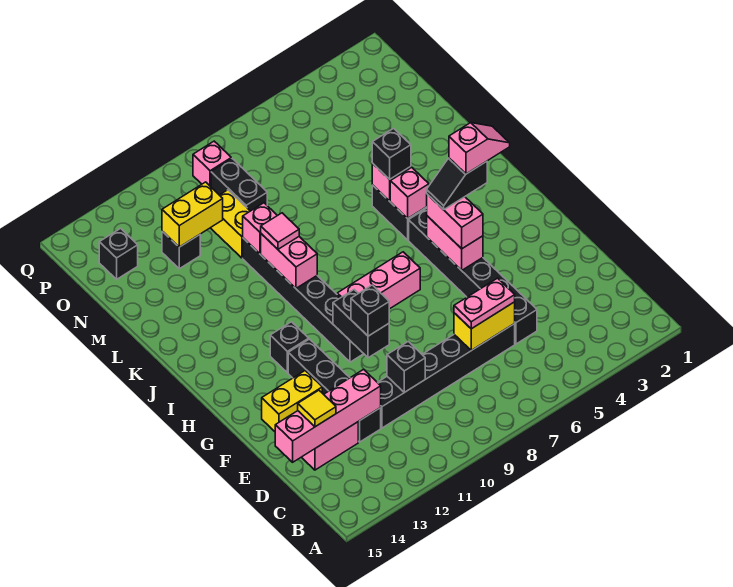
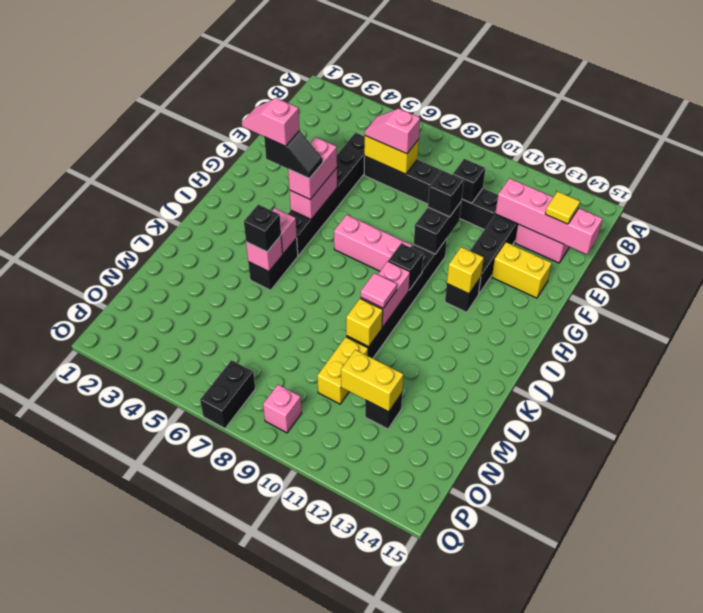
pink 1x2 plate [454,278,515,329] -> pink 1x2 slope [365,109,420,154]
none -> yellow 1x1 brick [447,247,484,294]
pink 1x1 brick [243,203,277,254] -> yellow 1x1 brick [346,299,383,347]
black 1x2 brick [211,159,267,211] -> black 1x2 brick moved to [200,360,255,428]
black 1x1 brick [99,229,138,279] -> black 1x1 brick moved to [388,243,423,290]

